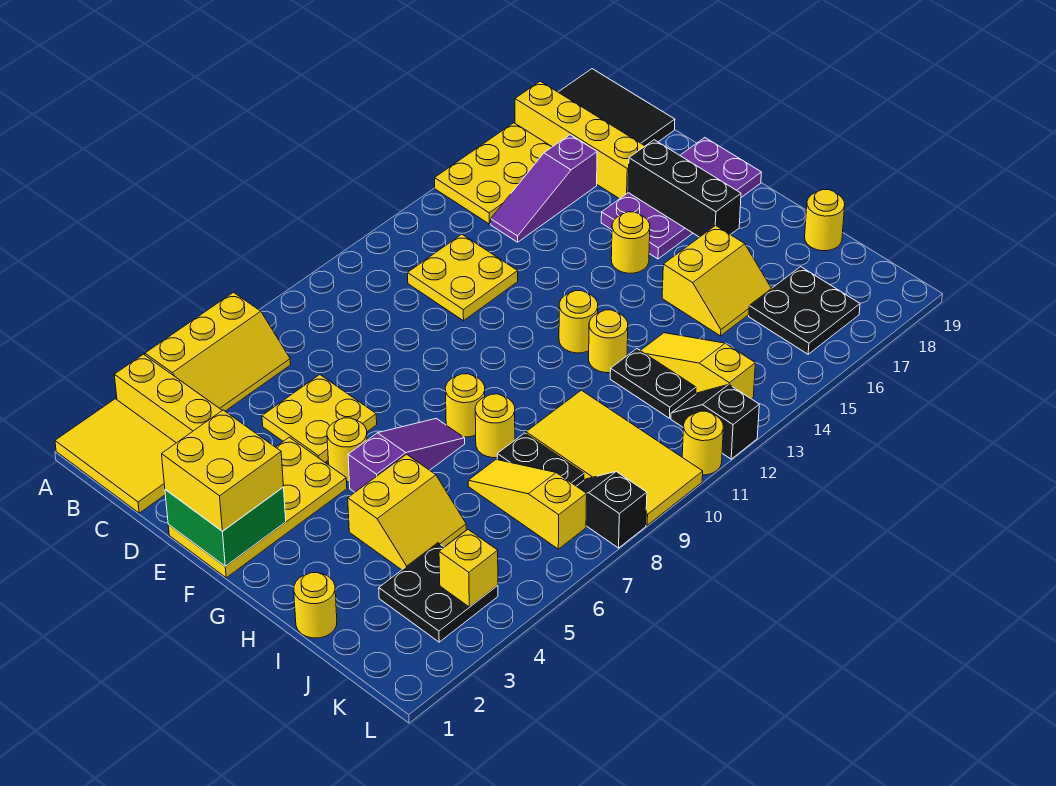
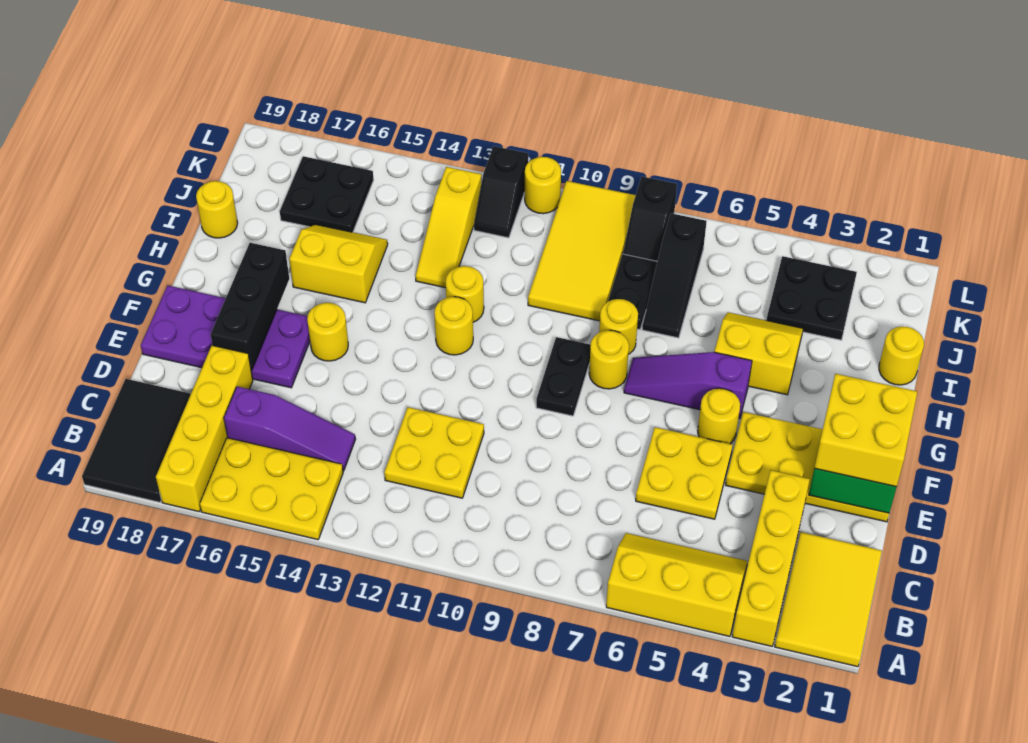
yellow 1x3 slope [468,460,587,549] -> black 1x3 slope [642,213,707,338]
black 1x2 plate [610,349,696,418] -> black 1x2 plate moved to [536,337,591,416]
yellow 1x1 brick [439,530,498,607] -> none

